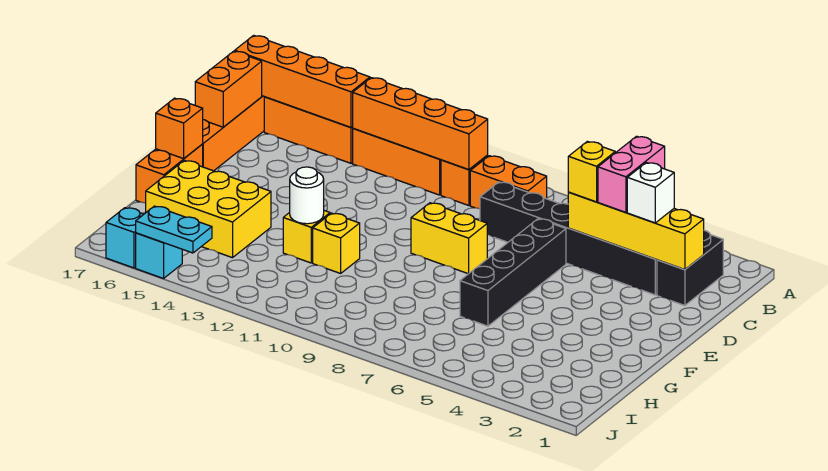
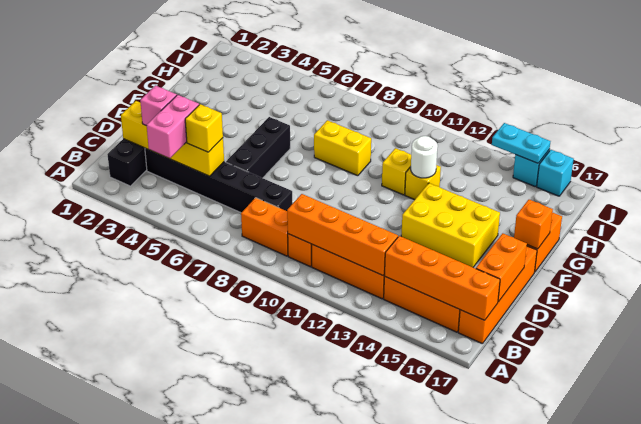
white 1x1 brick [627,163,674,223] -> pink 1x1 brick [140,86,177,126]
black 1x4 brick [460,219,566,326] -> black 1x3 brick [226,117,290,178]
yellow 1x2 brick [411,203,487,274] -> yellow 1x2 brick moved to [314,120,371,176]
yellow 2x3 brick [146,160,271,258] -> yellow 2x3 brick moved to [401,183,500,267]

